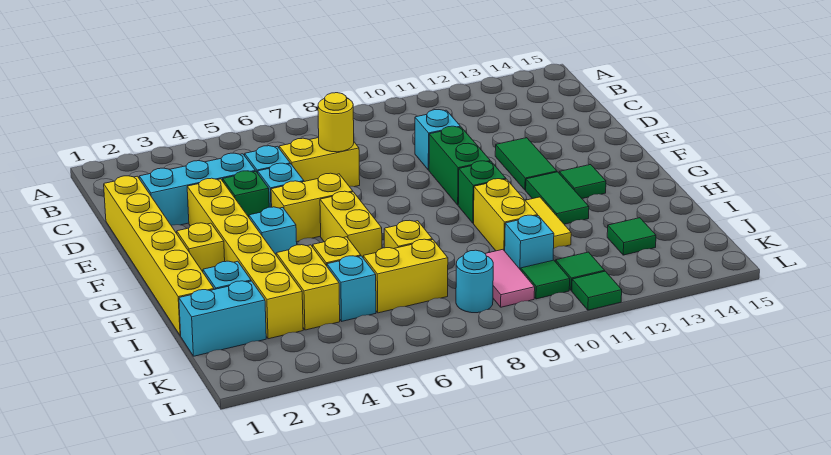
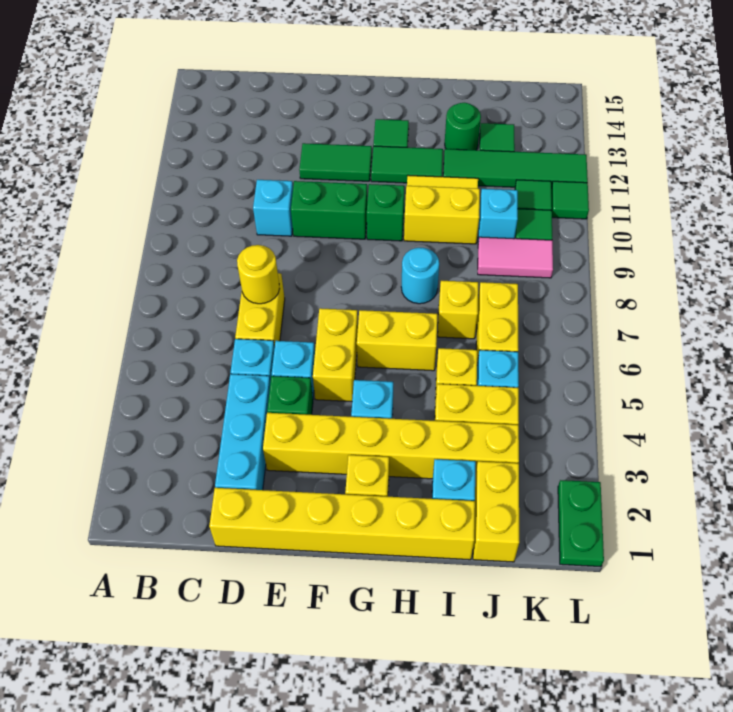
none -> green 1x4 tile [443,149,588,188]
none -> green 1x1 round brick [445,103,481,150]
cyan 1x2 brick [179,281,266,356] -> yellow 1x2 brick [473,461,519,562]
cyan 1x1 round brick [456,250,493,313] -> cyan 1x1 round brick moved to [401,248,439,304]
none -> green 1x2 plate [558,480,604,567]

